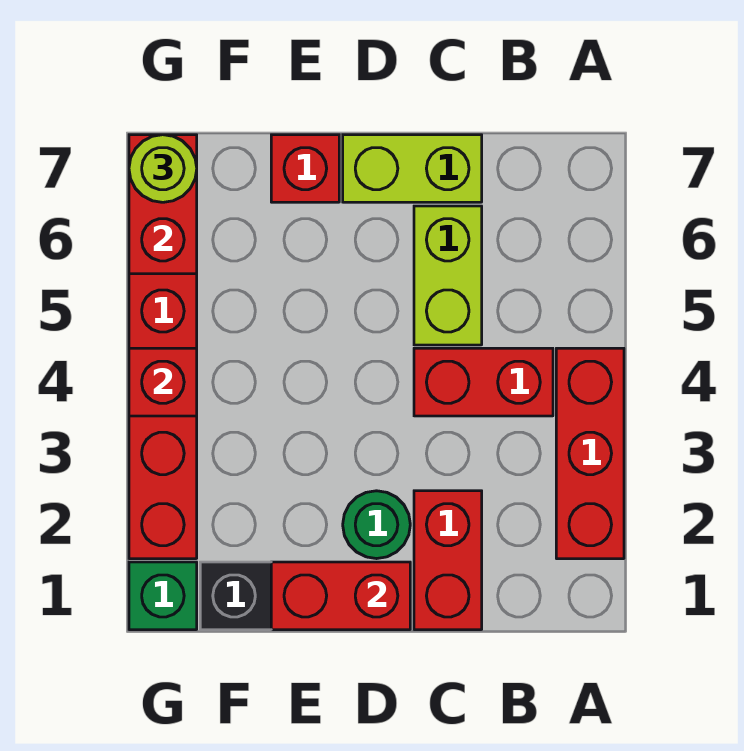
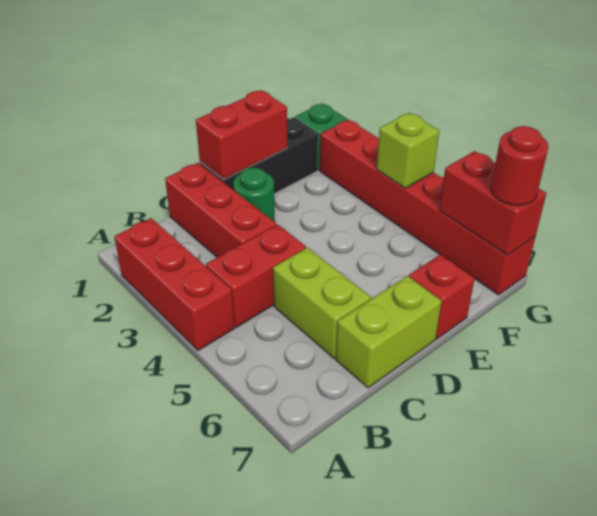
red 1x2 brick [414,491,482,630] -> red 1x3 brick [165,163,276,257]
red 1x1 brick [129,348,197,416] -> lime 1x1 brick [377,113,439,188]
lime 1x1 round brick [129,135,197,202] -> red 1x1 round brick [491,126,548,205]

